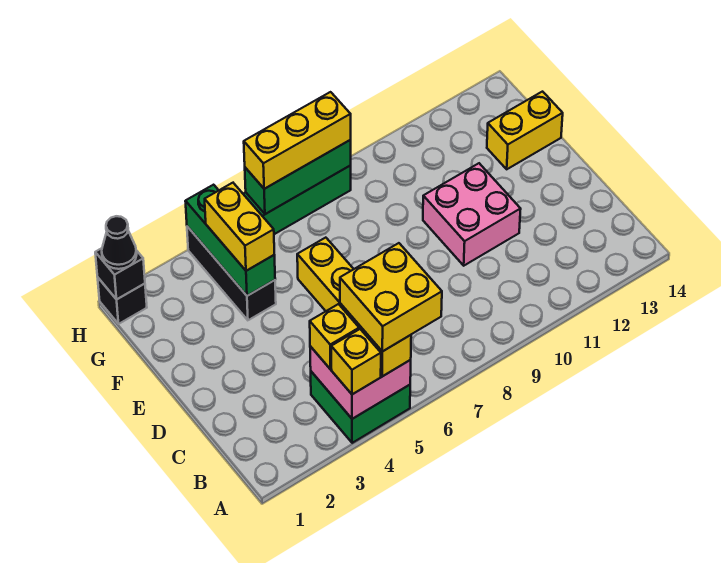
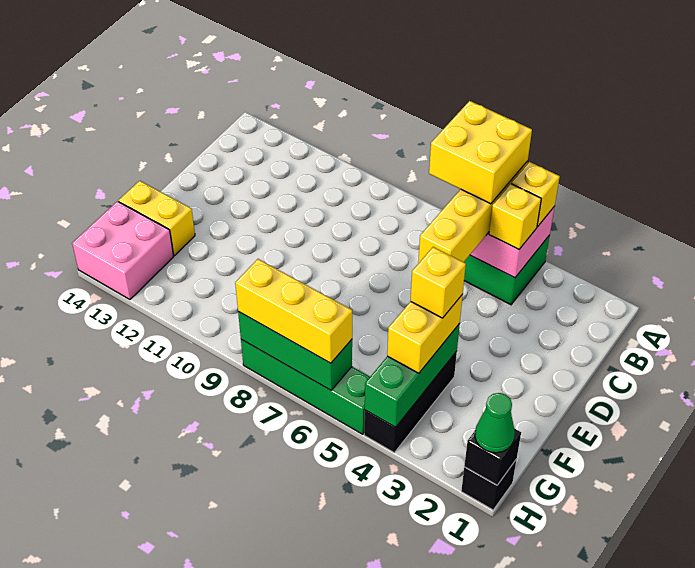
pink 2x2 brick [423,163,521,266] -> pink 2x2 brick moved to [72,201,174,300]
none -> yellow 1x1 brick [410,247,466,318]
black 1x1 cone [102,216,137,269] -> green 1x1 cone [475,393,515,453]

